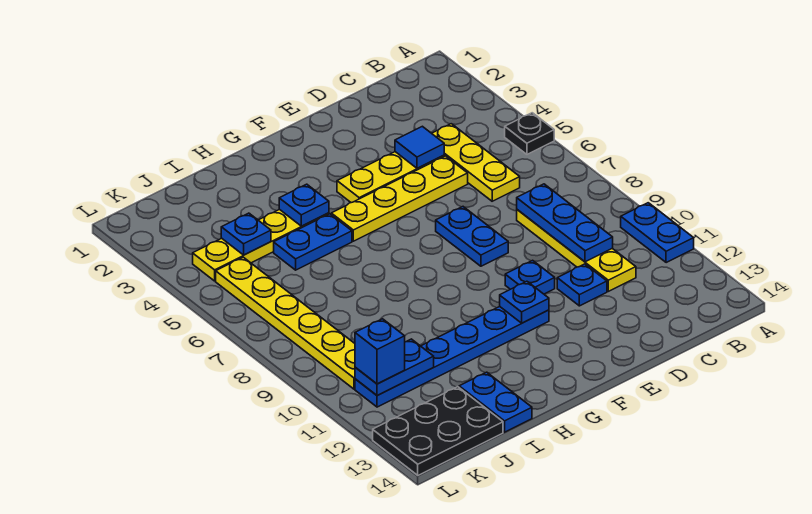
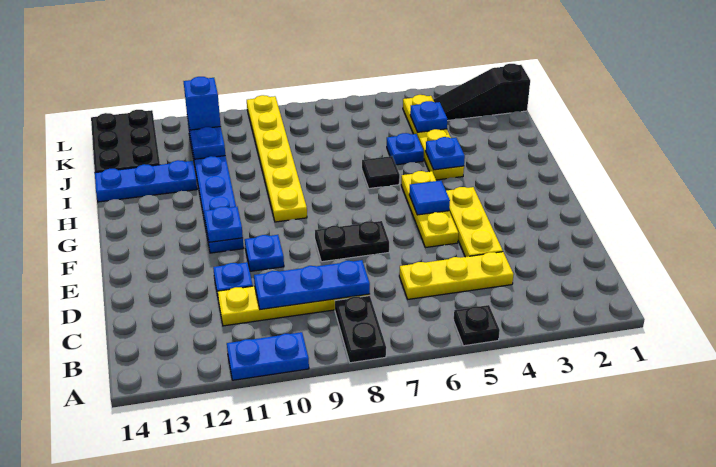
none -> black 1x2 plate [335,296,386,363]
blue 1x1 tile [395,126,444,168] -> blue 1x1 tile moved to [409,181,450,215]
yellow 1x4 plate [331,156,468,241] -> yellow 1x3 plate [401,171,458,248]
blue 1x2 plate [436,207,508,266] -> black 1x2 plate [315,221,389,262]
blue 1x2 plate [274,214,352,270] -> blue 1x1 plate [387,133,424,165]
none -> black 1x1 tile [362,156,400,189]
blue 1x2 plate [459,372,532,432] -> blue 1x3 plate [95,160,197,202]
none -> black 1x3 slope [433,64,530,121]
yellow 1x6 plate [216,257,355,389] -> yellow 1x6 plate turned to [247,95,307,222]

